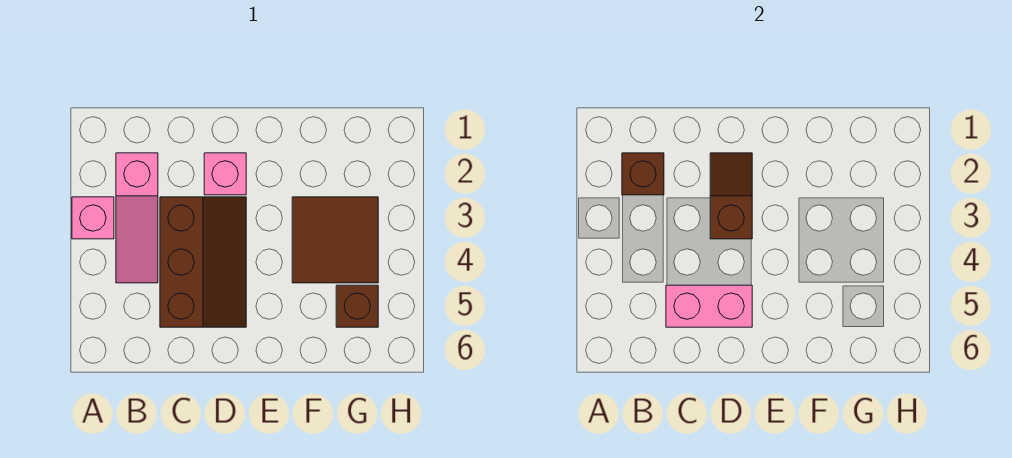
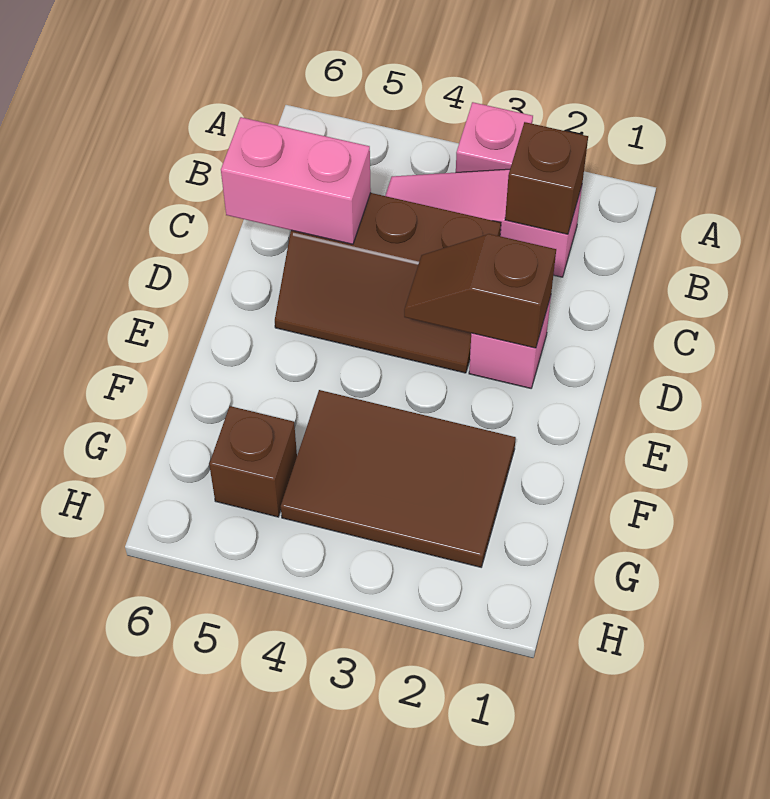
pink 1x2 brick [666,285,752,327] -> pink 1x2 brick turned to [221,117,371,244]
brown 1x2 slope [710,153,752,239] -> brown 1x2 slope turned to [404,234,556,348]
brown 2x2 tile [292,197,378,283] -> brown 2x3 tile [281,390,516,567]

